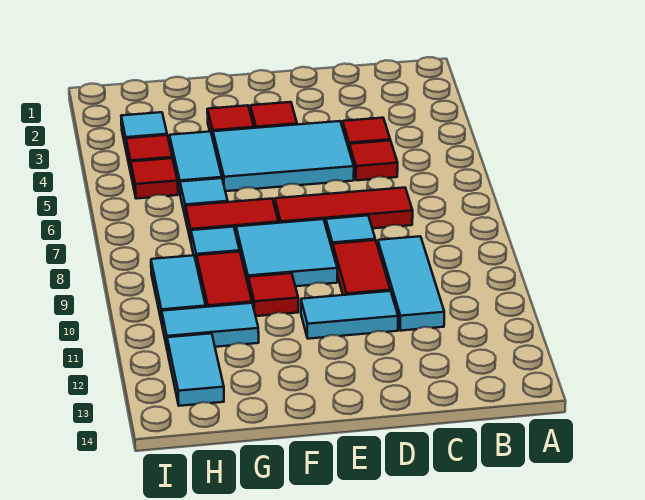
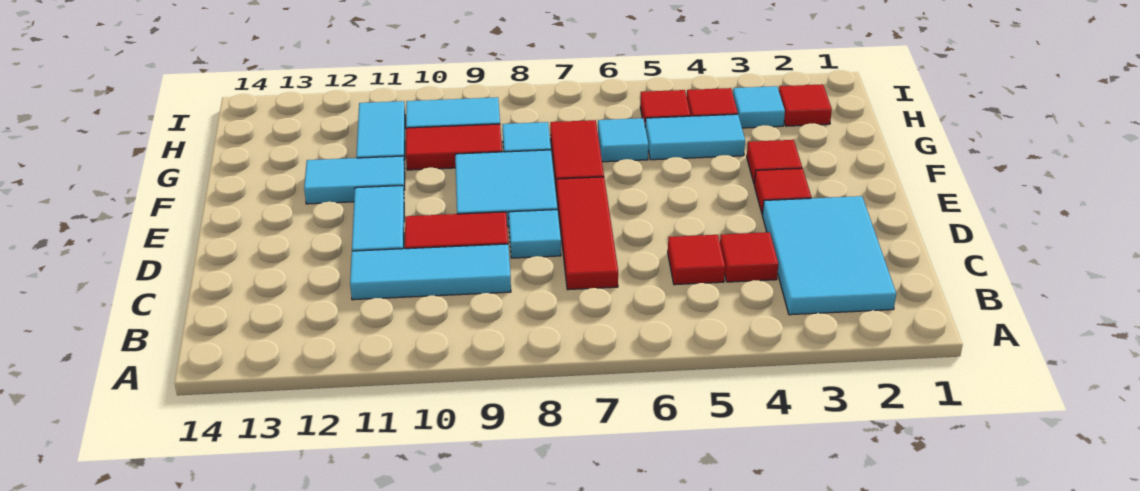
cyan 2x3 tile [213,121,354,191] -> cyan 2x3 tile moved to [763,196,896,315]
red 1x1 tile [248,273,298,316] -> red 1x1 tile moved to [779,84,832,126]
cyan 1x2 tile [167,333,224,406] -> cyan 1x2 tile moved to [304,156,405,204]

